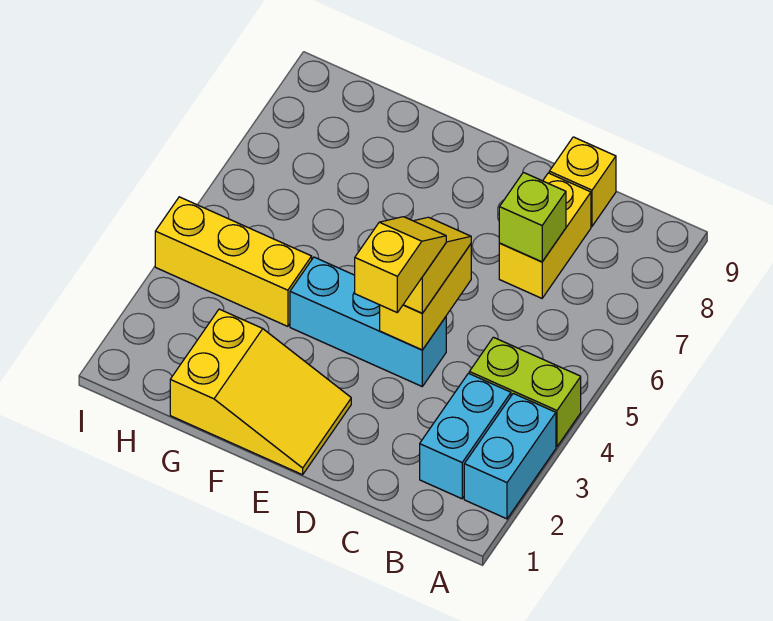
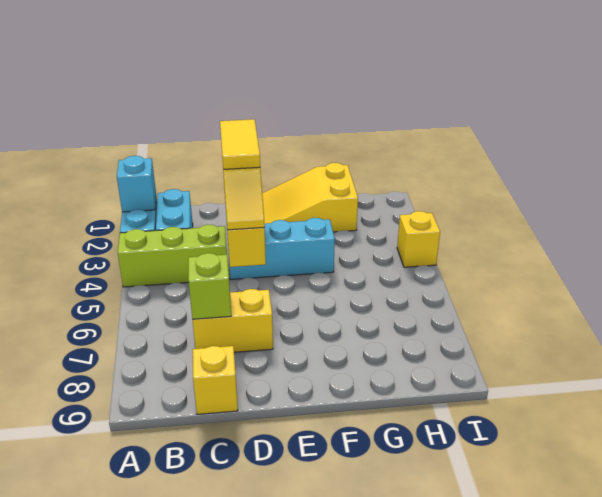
none -> cyan 1x1 brick [117,156,156,212]
lime 1x2 brick [469,337,581,447] -> lime 1x3 brick [118,225,227,287]
yellow 1x2 brick [499,173,591,298] -> yellow 1x2 brick turned to [193,289,273,352]
yellow 1x2 slope [355,217,446,312] -> yellow 1x2 tile [220,119,260,169]
yellow 1x3 brick [155,197,312,326] -> yellow 1x1 brick [397,211,440,267]

